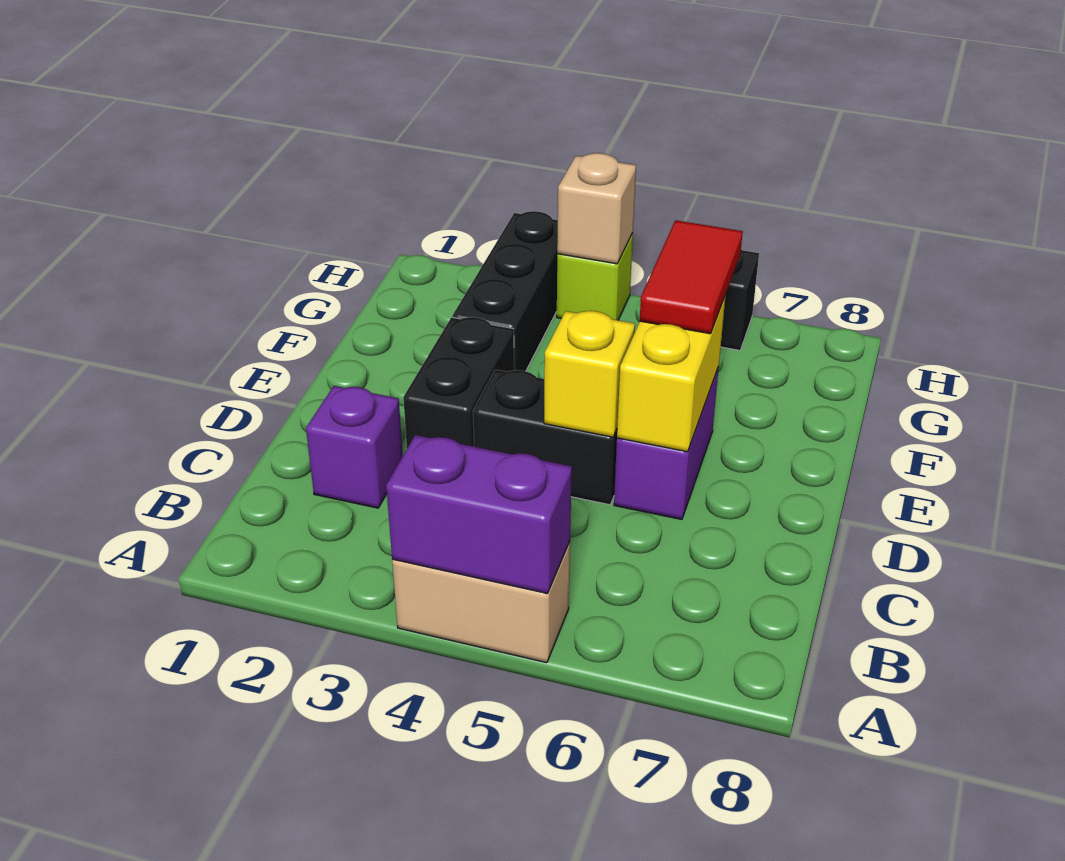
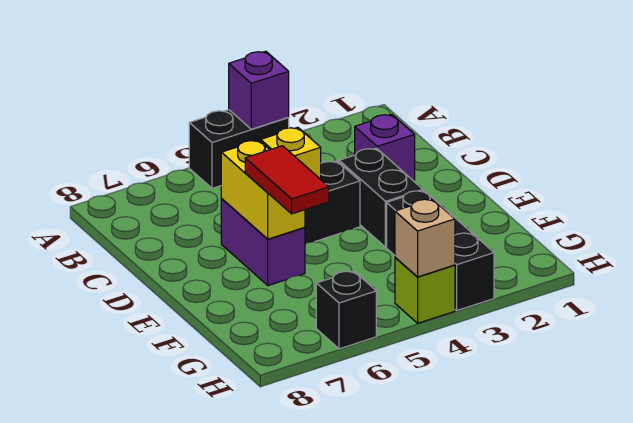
tan 1x2 brick [392,542,570,663] -> black 1x2 brick [189,110,289,188]
purple 1x2 brick [386,435,572,594] -> purple 1x1 brick [229,51,289,129]

